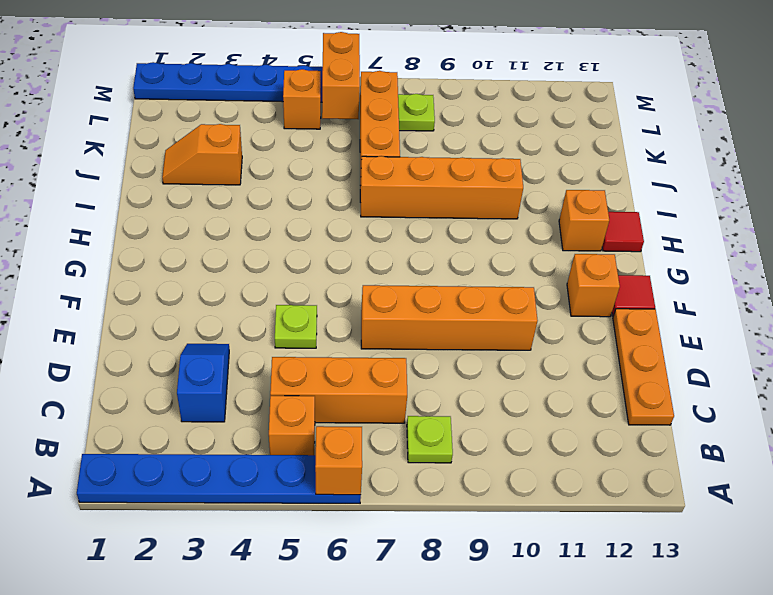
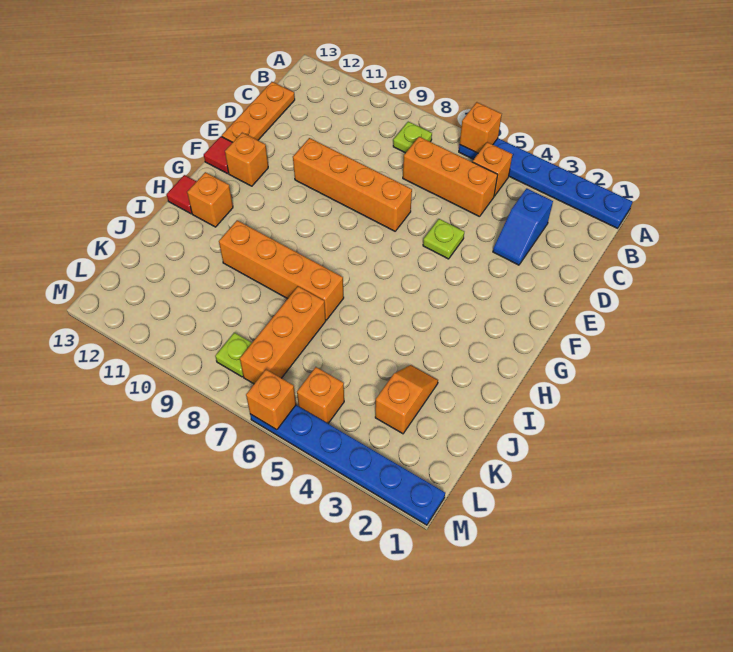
orange 1x2 slope [162,124,242,185] -> orange 1x2 slope turned to [375,365,438,434]
orange 1x2 brick [322,32,360,119] -> orange 1x1 brick [246,370,296,430]

